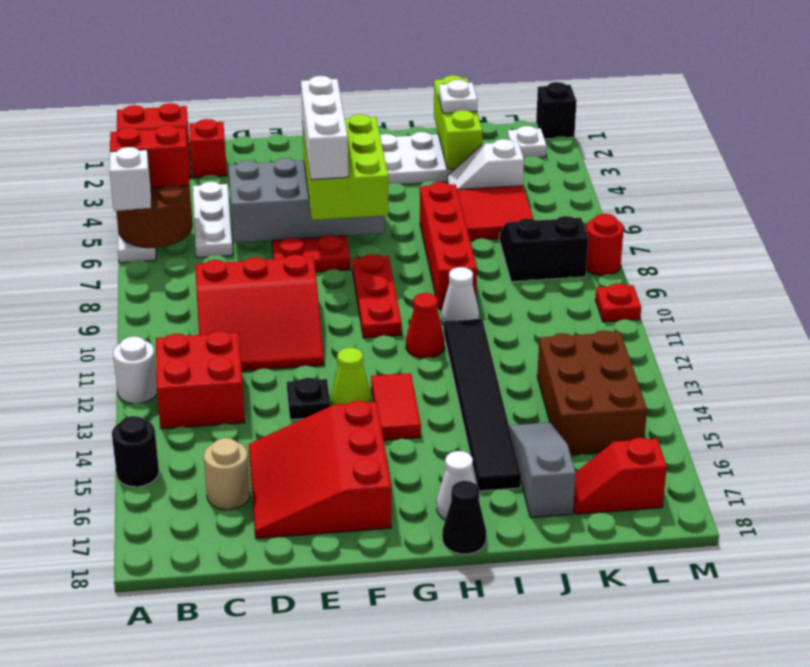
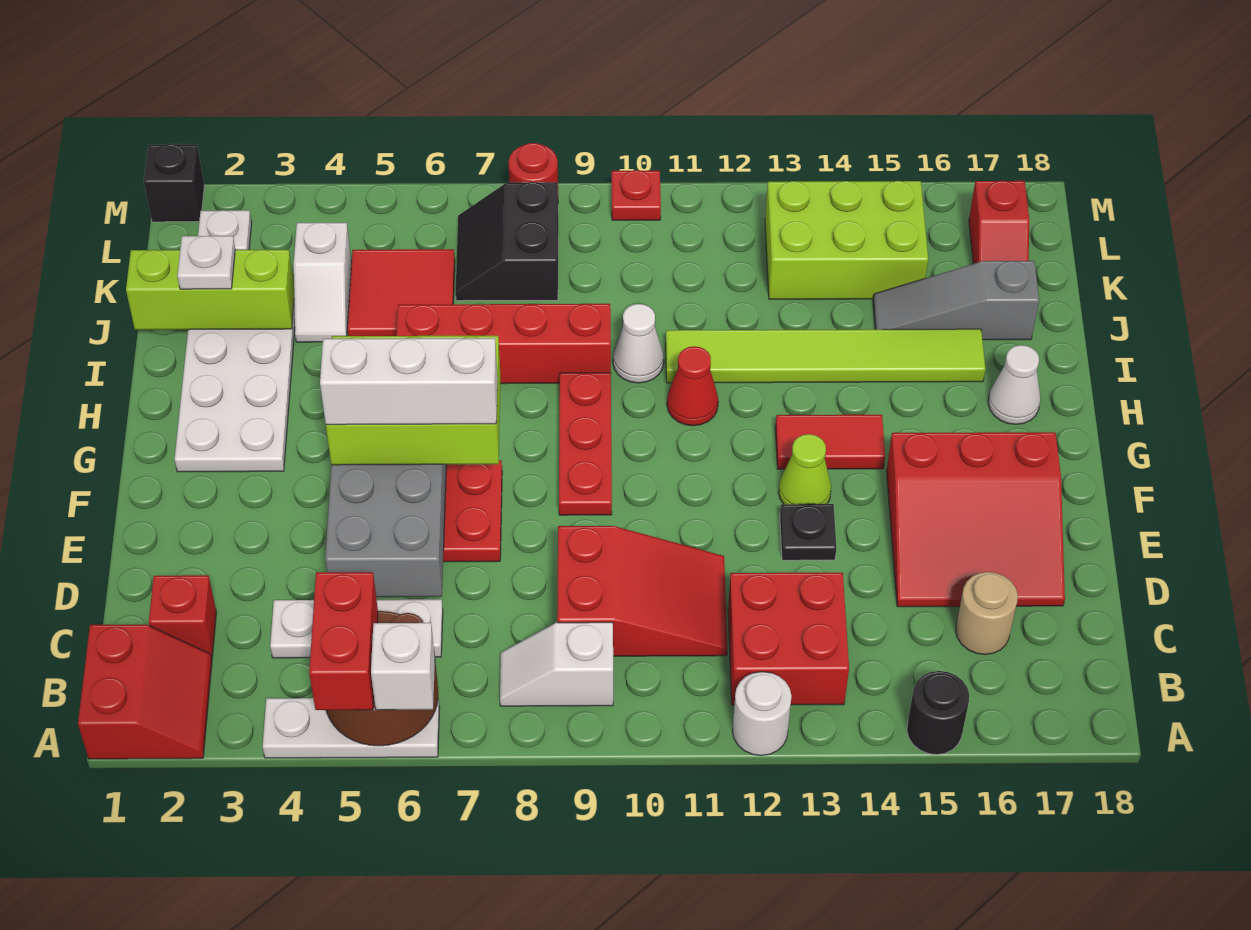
none -> white 1x2 slope [500,622,613,706]
red 3x3 slope [195,255,324,371] -> red 2x3 slope [557,526,727,656]
red 1x3 plate [352,254,402,338] -> red 1x3 plate turned to [559,373,612,515]
black 1x1 cone [442,481,486,554] -> none
black 1x6 tile [444,319,521,491] -> lime 1x6 tile [666,329,986,383]
brown 2x3 brick [537,331,647,455] -> lime 2x3 brick [765,181,928,299]

